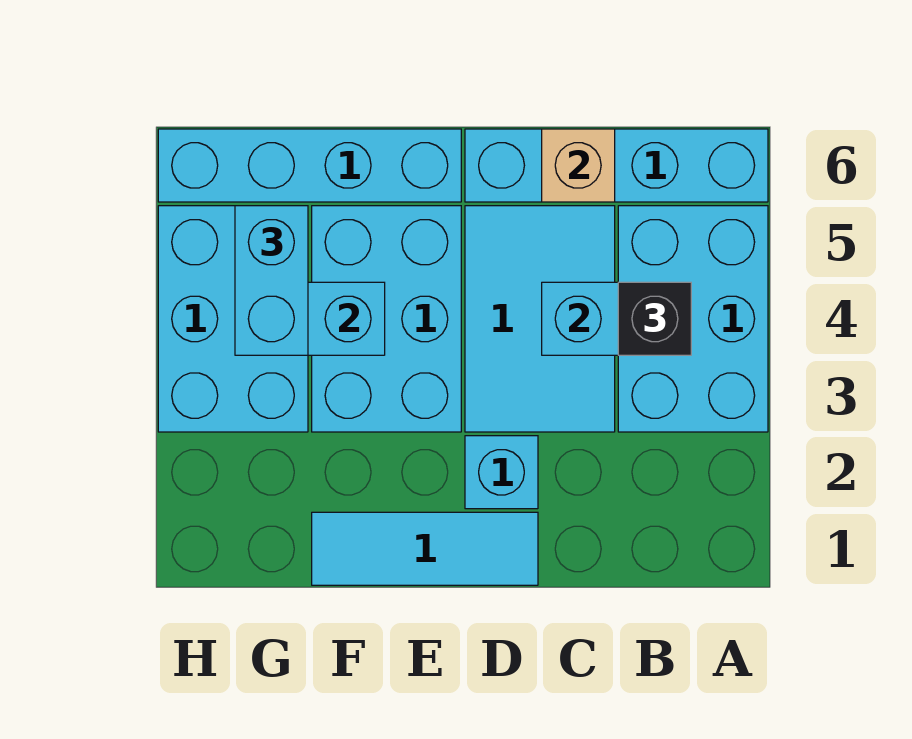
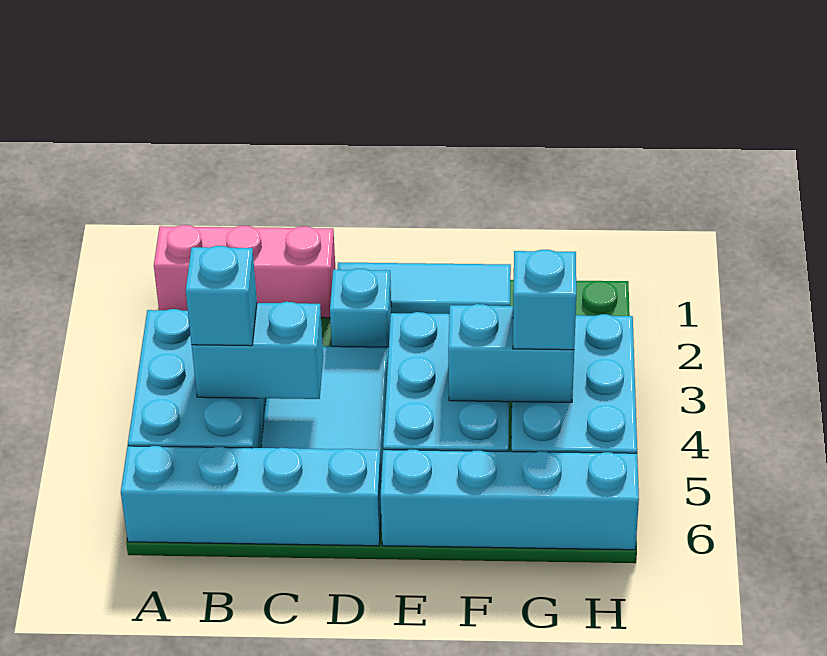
none -> pink 1x3 brick [154,225,336,318]
black 1x1 brick [618,282,691,355] -> cyan 1x1 brick [186,246,257,346]
tan 1x1 brick [542,129,615,202] -> none
cyan 1x2 brick [235,206,308,355] -> cyan 1x1 brick [513,250,576,350]

